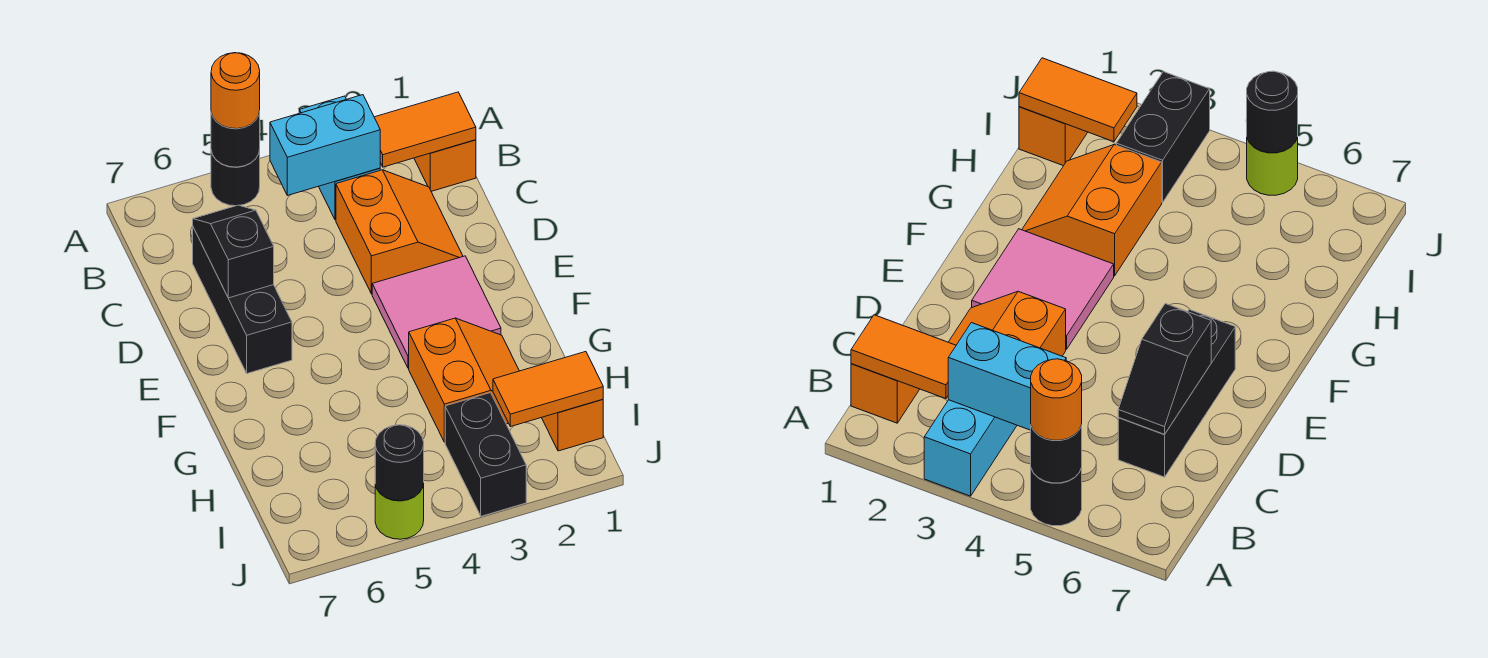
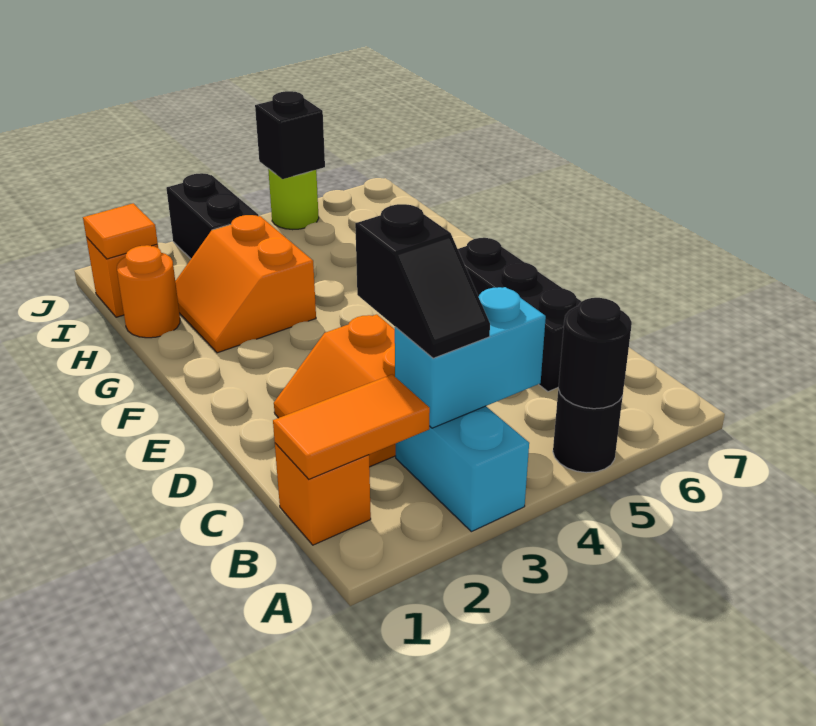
orange 1x1 round brick [211,53,260,129] -> orange 1x1 round brick moved to [117,245,180,338]
black 1x2 slope [193,205,274,298] -> black 1x2 slope moved to [355,204,490,358]
pink 2x2 tile [372,256,501,368] -> none
orange 1x2 tile [493,352,603,427] -> orange 1x1 tile [83,203,158,259]
black 1x1 round brick [375,425,424,501] -> black 1x1 brick [255,91,325,179]

